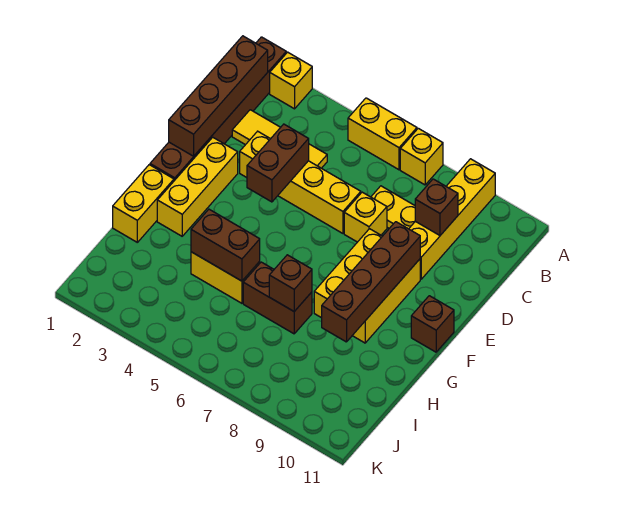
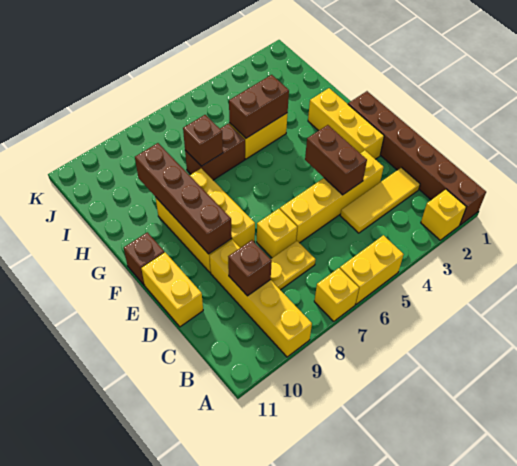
brown 1x4 brick [169,36,268,156] -> none
yellow 1x2 brick [113,165,174,242] -> yellow 1x2 brick moved to [141,253,203,327]

